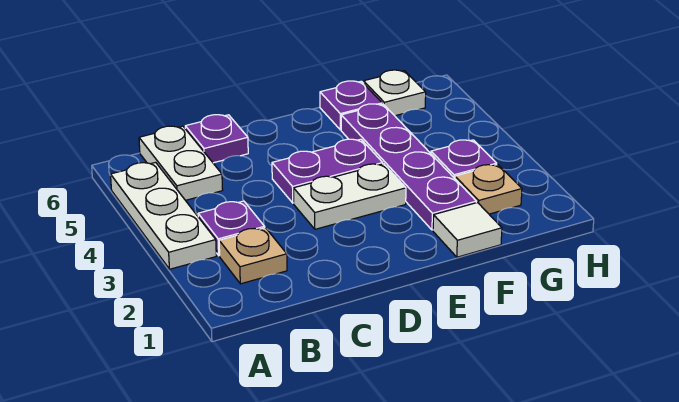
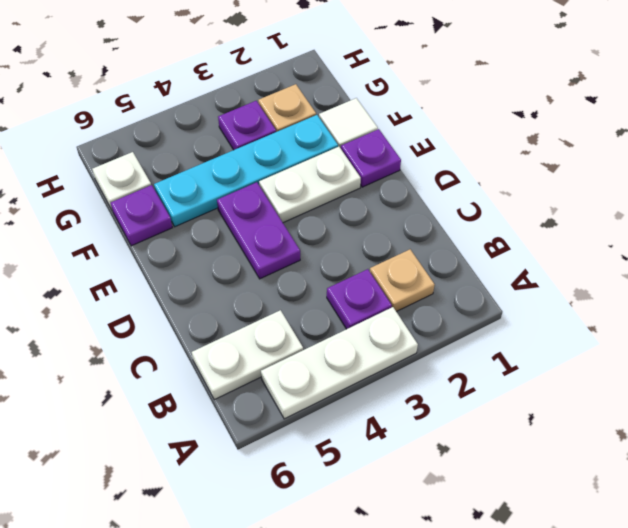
purple 1x1 plate [185,115,248,163] -> purple 1x1 plate moved to [341,129,401,187]
white 1x2 plate [294,164,406,229] -> white 1x2 plate turned to [259,147,361,223]
purple 1x4 plate [341,104,476,230] -> cyan 1x4 plate [154,115,338,227]

